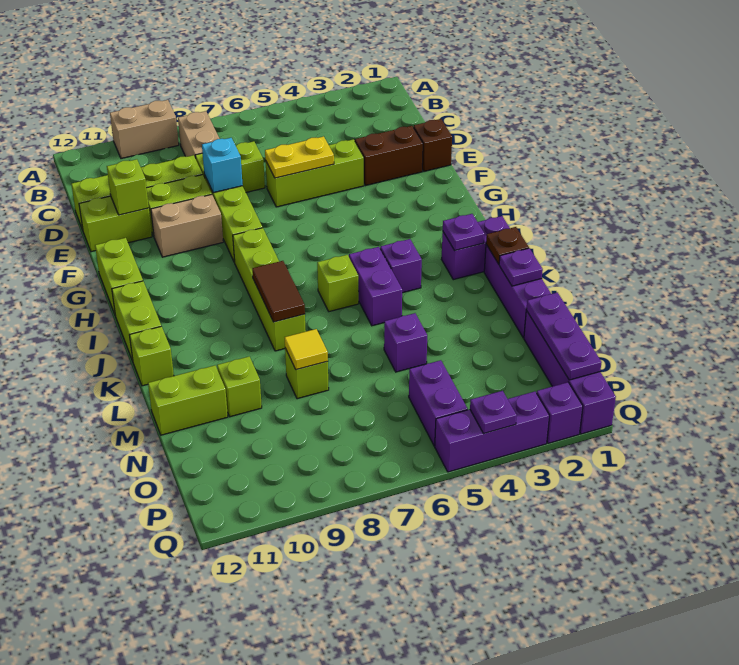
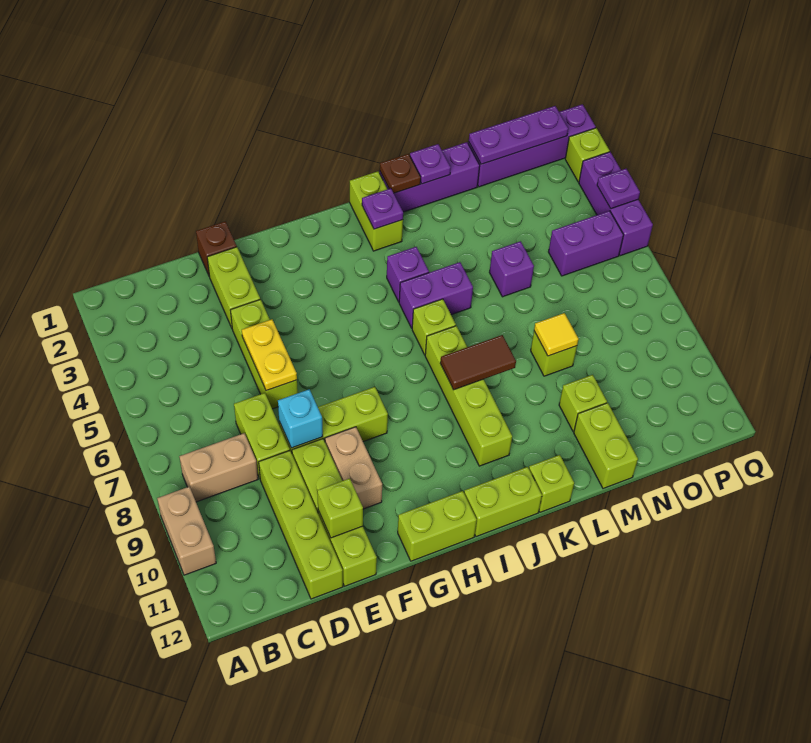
brown 1x2 brick [355,126,423,186] -> lime 1x2 brick [207,247,260,328]
lime 1x4 brick [233,228,306,351] -> lime 1x4 brick turned to [425,326,512,466]
purple 1x2 brick [442,216,510,280] -> lime 1x2 brick [350,171,403,251]
purple 1x1 brick [537,382,583,443] -> lime 1x1 brick [565,128,610,182]

